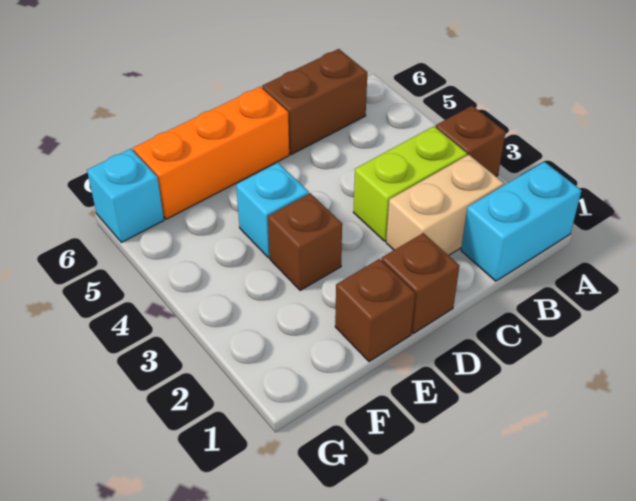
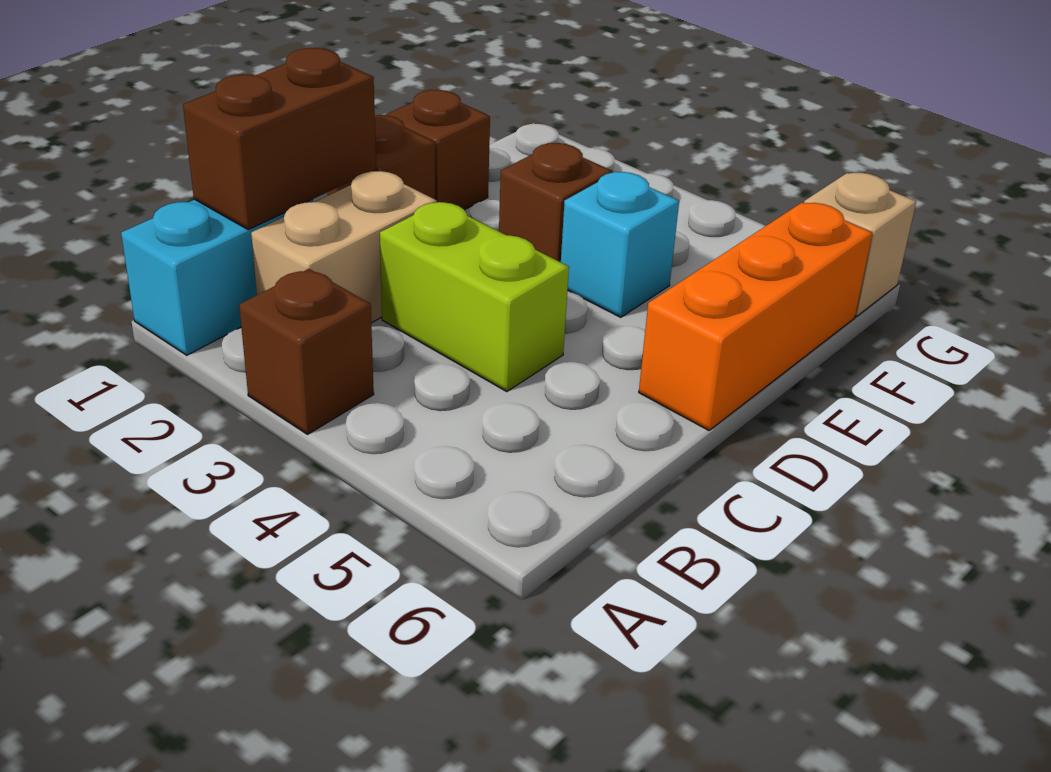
lime 1x2 brick [353,126,467,241] -> lime 1x2 brick turned to [380,202,569,392]
brown 1x2 brick [262,49,367,154] -> brown 1x2 brick moved to [183,48,376,230]
cyan 1x1 brick [87,149,164,242] -> tan 1x1 brick [804,173,916,316]

